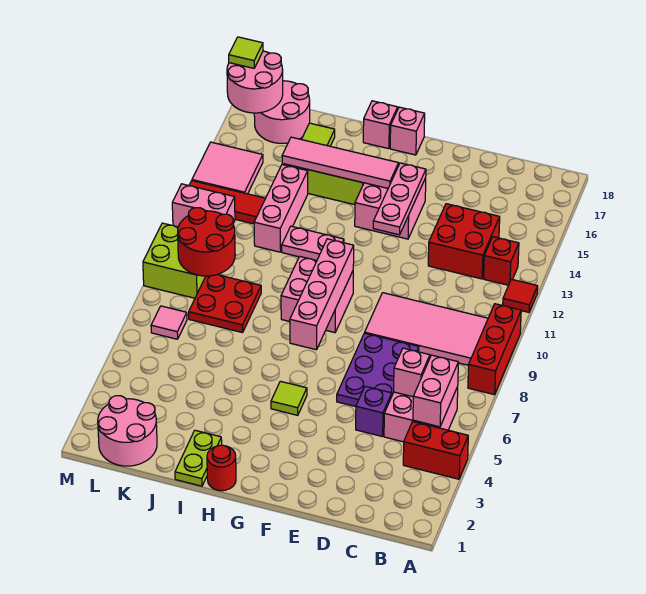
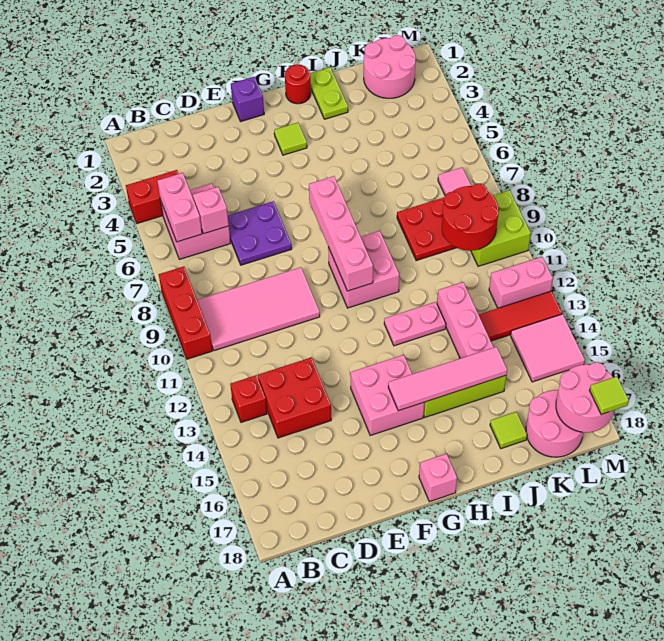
red 1x1 tile [503,279,538,312] -> none
purple 1x1 brick [356,386,392,437] -> purple 1x1 brick moved to [231,77,264,122]
purple 2x3 plate [337,333,419,407] -> purple 2x2 plate [228,201,292,265]
pink 1x3 plate [373,163,426,235] -> none
lime 1x1 tile [271,381,307,415] -> lime 1x1 tile moved to [274,123,307,155]
pink 1x1 brick [363,101,398,149] -> none

